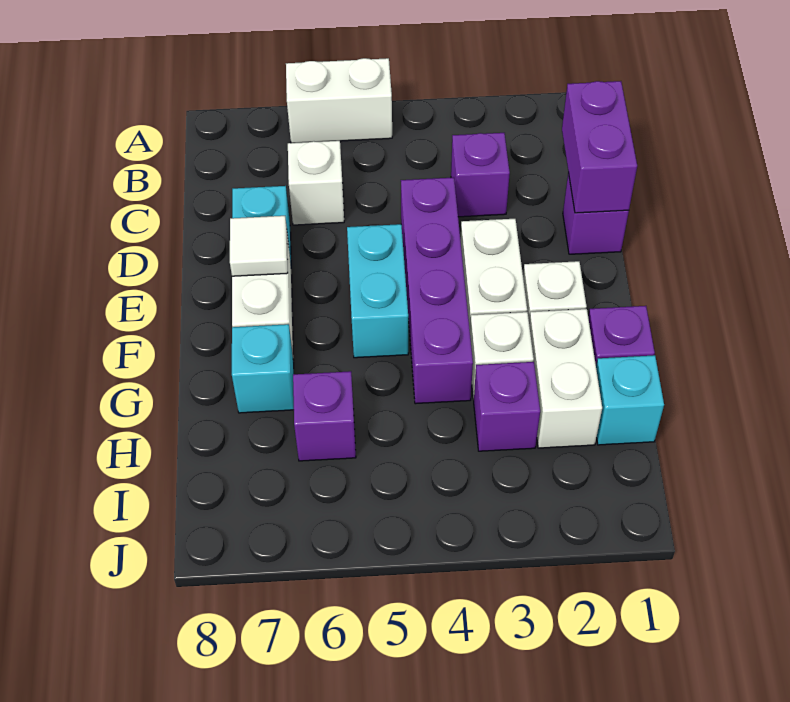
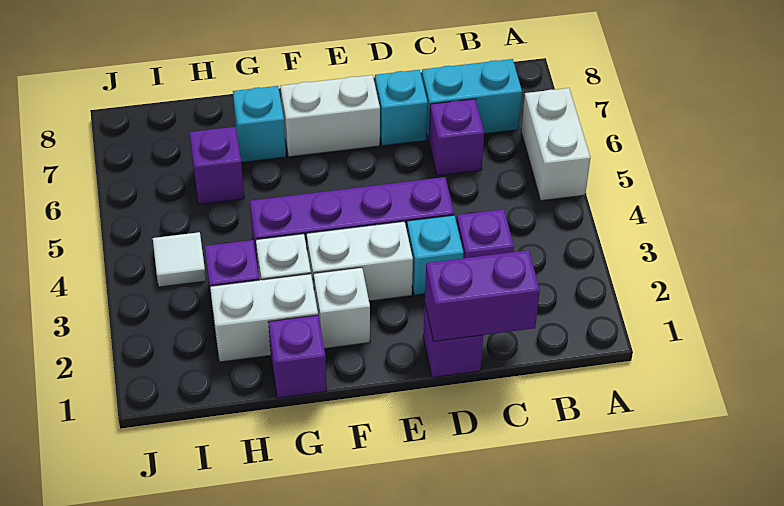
white 1x1 brick [288,141,344,225] -> purple 1x1 brick [429,99,484,176]
cyan 1x2 brick [347,224,408,358] -> cyan 1x2 brick moved to [422,59,522,140]
white 1x1 tile [230,216,288,276] -> white 1x1 tile moved to [153,232,206,287]
cyan 1x1 brick [596,355,664,445] -> cyan 1x1 brick moved to [407,215,463,295]

